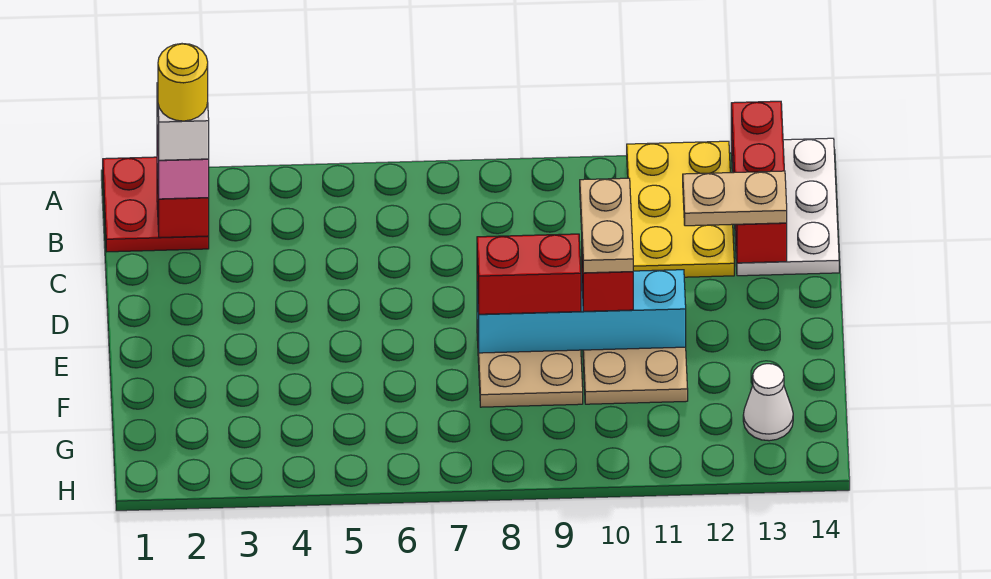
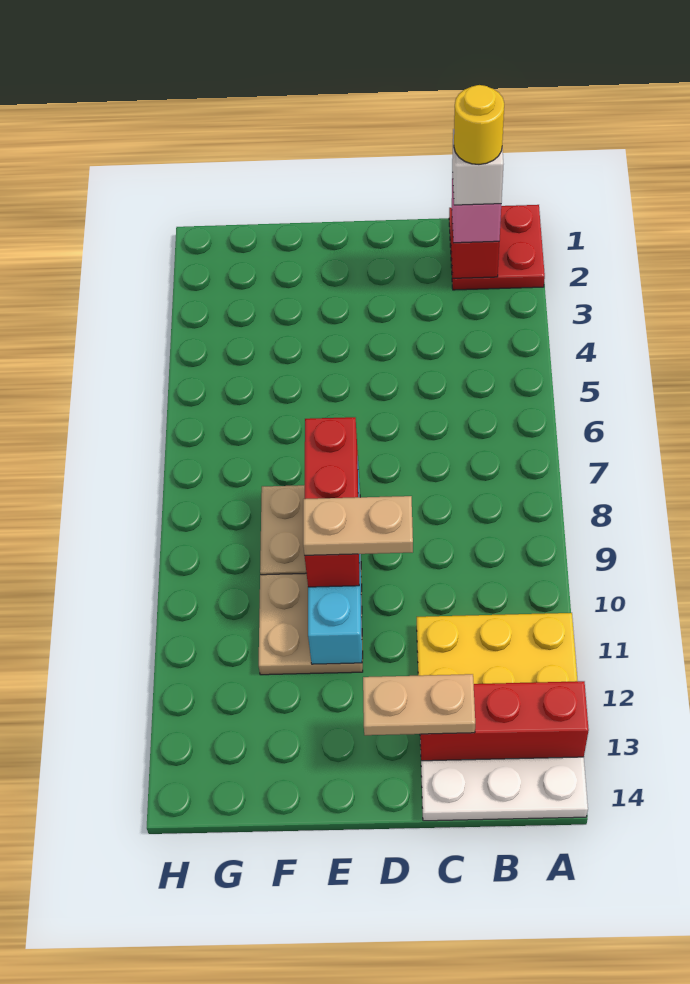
tan 1x2 plate [683,171,787,226] -> tan 1x2 plate turned to [363,674,475,735]
white 1x1 cone [743,364,793,441] -> none

